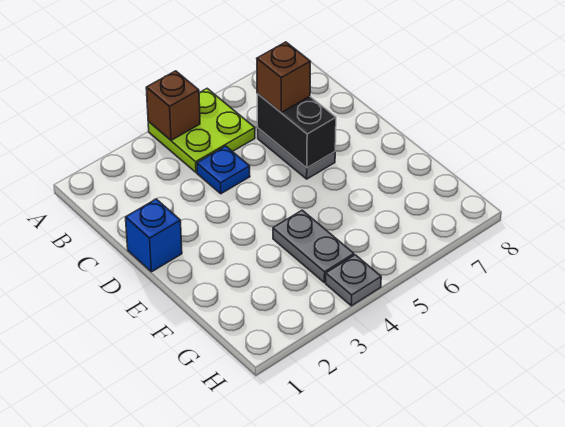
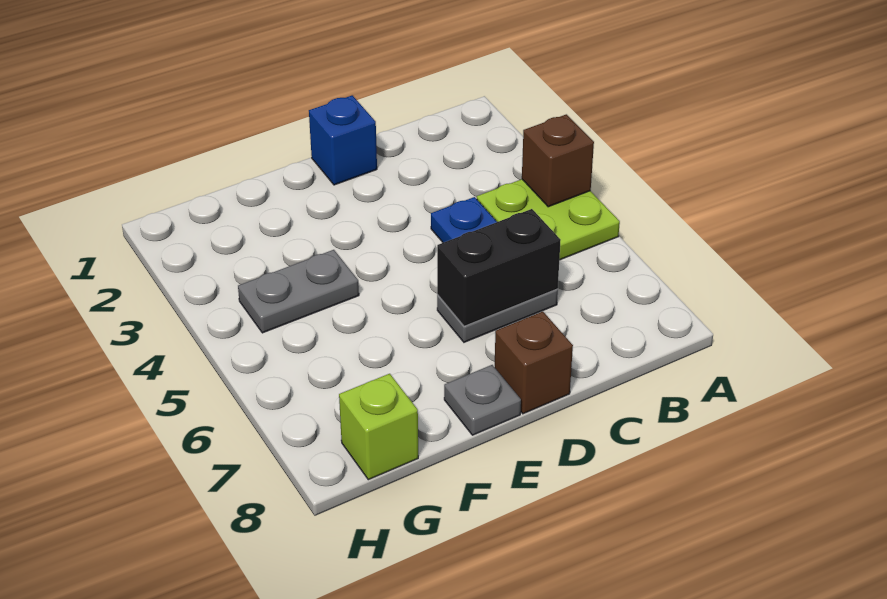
brown 1x1 brick [257,42,311,112] -> brown 1x1 brick moved to [495,312,573,414]
none -> lime 1x1 brick [339,374,418,480]
grey 1x1 plate [326,255,381,306] -> grey 1x1 plate moved to [444,365,521,435]

